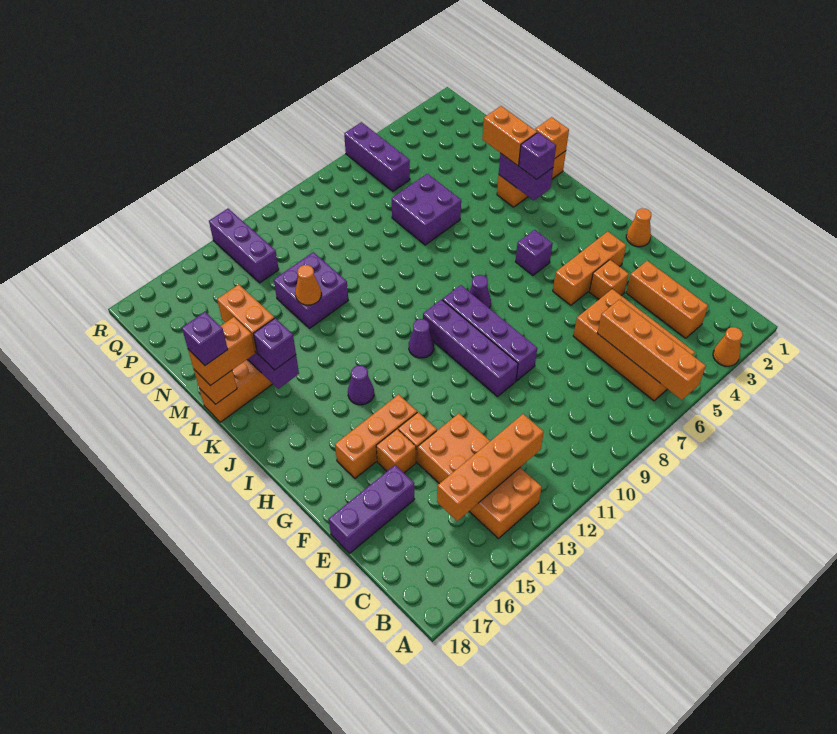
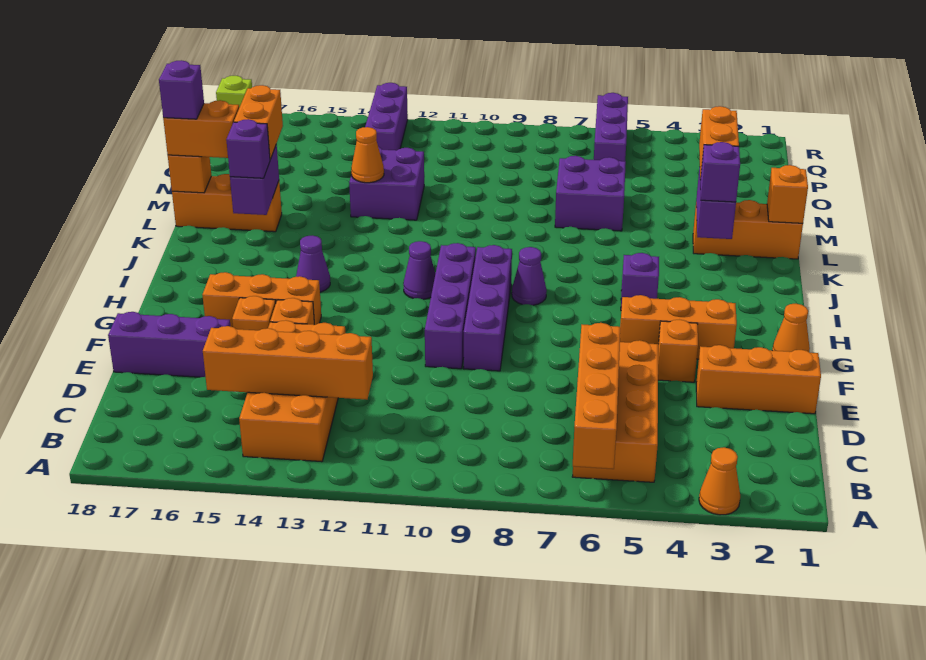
orange 1x3 brick [626,261,708,338] -> orange 1x3 brick turned to [696,345,821,414]
none -> lime 1x1 brick [216,76,252,107]

